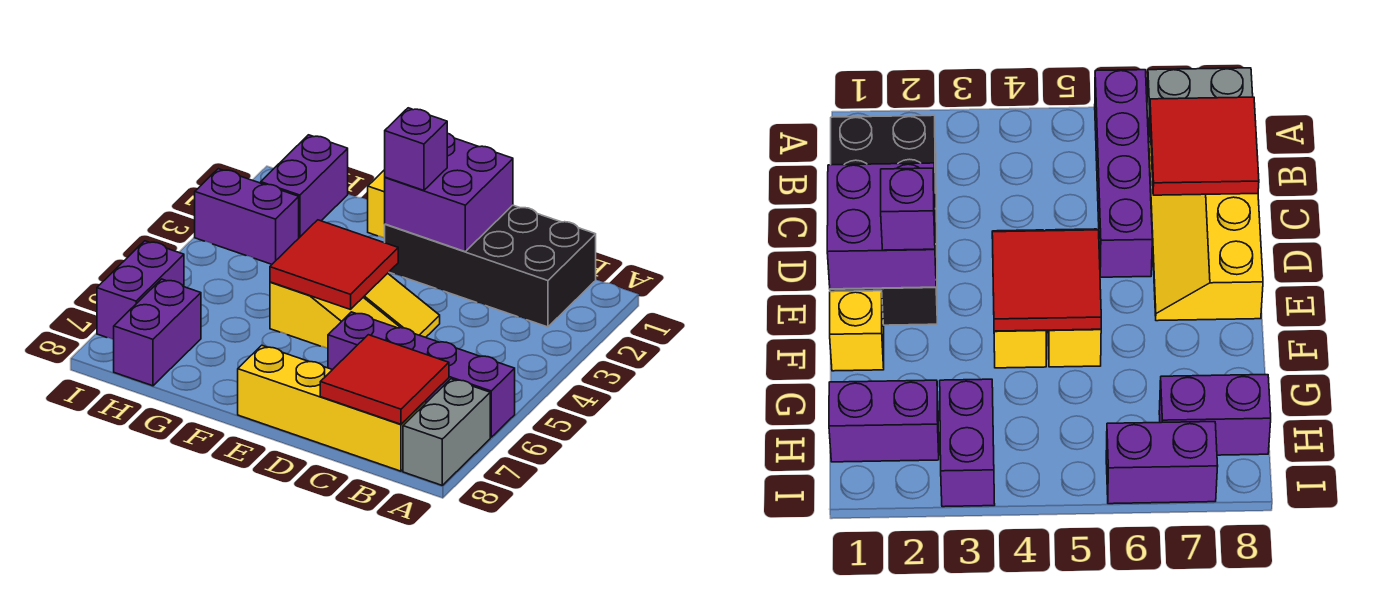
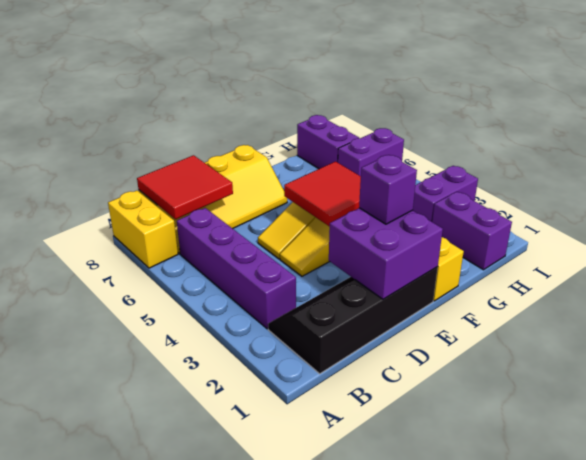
purple 1x4 brick [328,312,515,437] -> purple 1x4 brick turned to [177,208,296,329]
grey 1x2 brick [403,379,490,485] -> yellow 1x2 brick [108,191,178,268]
black 2x4 brick [385,205,596,327] -> black 2x4 slope [268,267,438,374]
purple 1x2 brick [97,241,184,340] -> purple 1x2 brick turned to [338,128,404,176]

